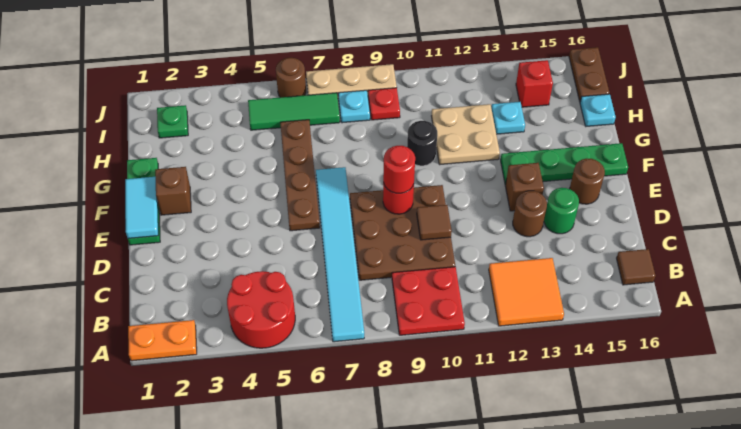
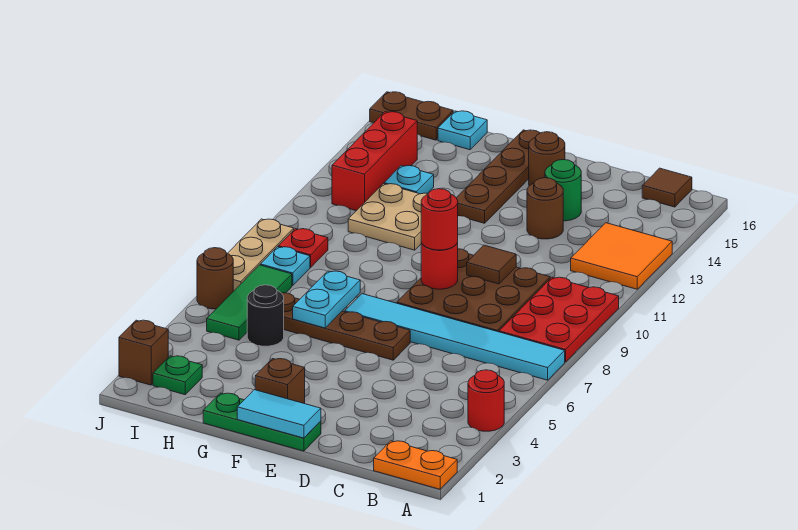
orange 1x2 plate [128,320,197,361] -> orange 1x2 plate turned to [374,441,457,489]
red 2x2 round brick [227,271,295,348] -> red 1x1 round brick [468,370,504,431]
red 2x2 plate [392,267,465,335] -> red 2x3 plate [499,277,619,362]
brown 1x1 brick [505,163,544,211] -> brown 1x1 brick moved to [119,320,168,385]
green 1x4 plate [501,143,628,185] -> brown 1x4 plate [457,130,540,223]
none -> cyan 1x2 plate [293,271,360,328]
black 1x1 round brick [407,121,437,166] -> black 1x1 round brick moved to [247,285,284,346]
red 1x1 brick [516,60,553,107] -> red 1x3 brick [332,112,417,211]

